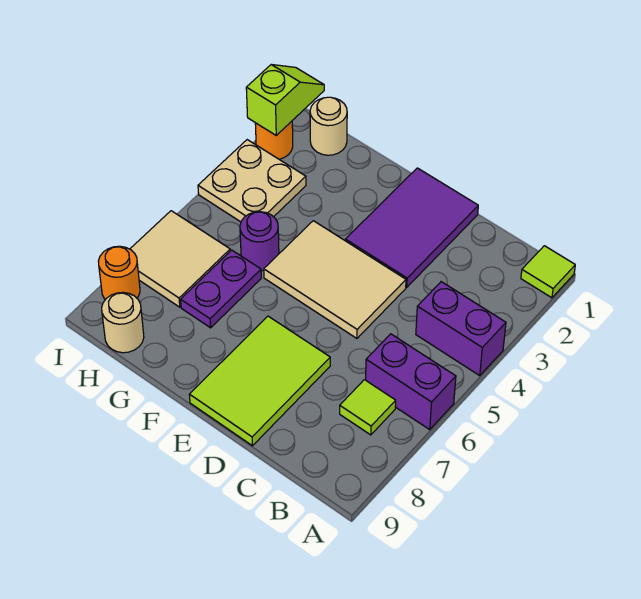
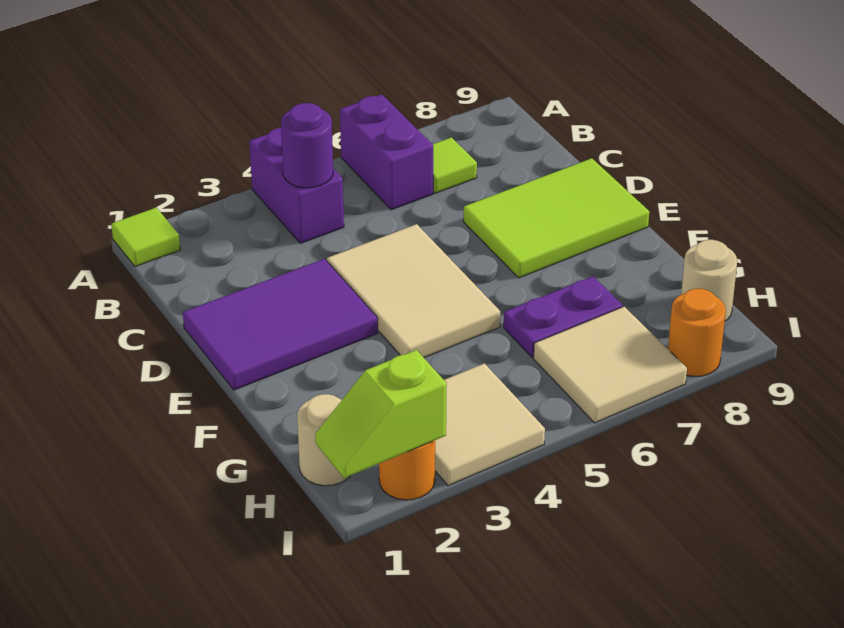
purple 1x1 round brick [240,212,279,271] -> purple 1x1 round brick moved to [281,103,333,188]
tan 2x2 plate [198,140,306,222] -> tan 2x2 tile [435,363,545,486]

